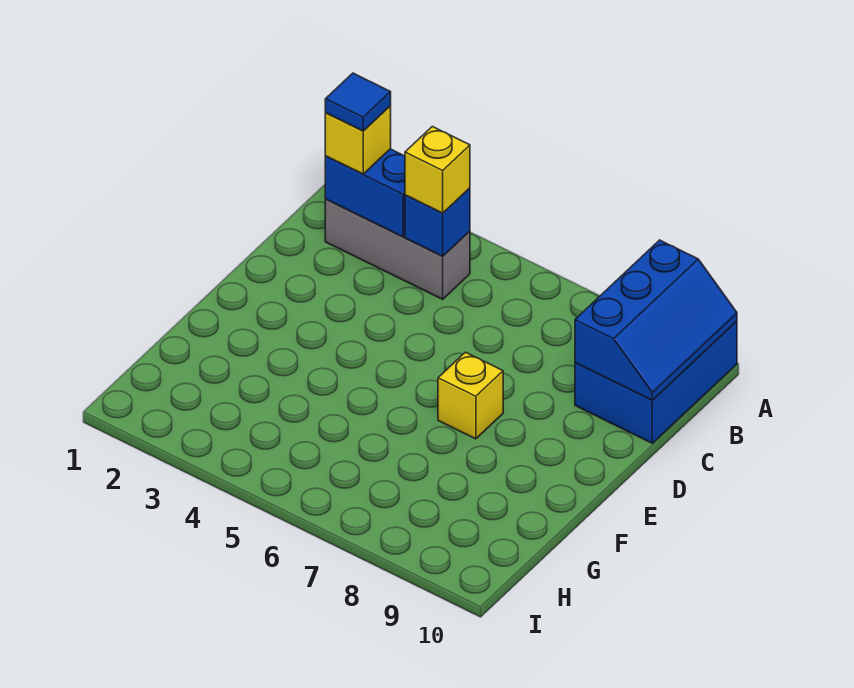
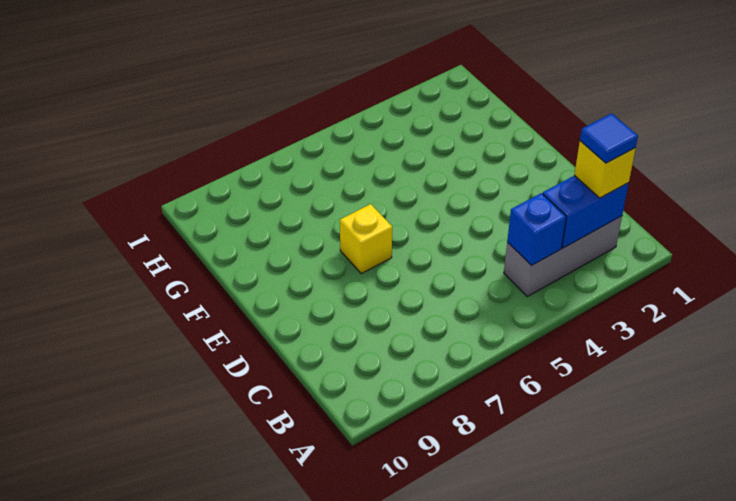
blue 2x3 brick [575,321,737,443] -> none
blue 2x3 slope [575,240,737,400] -> none
yellow 1x1 brick [405,126,470,213] -> none

